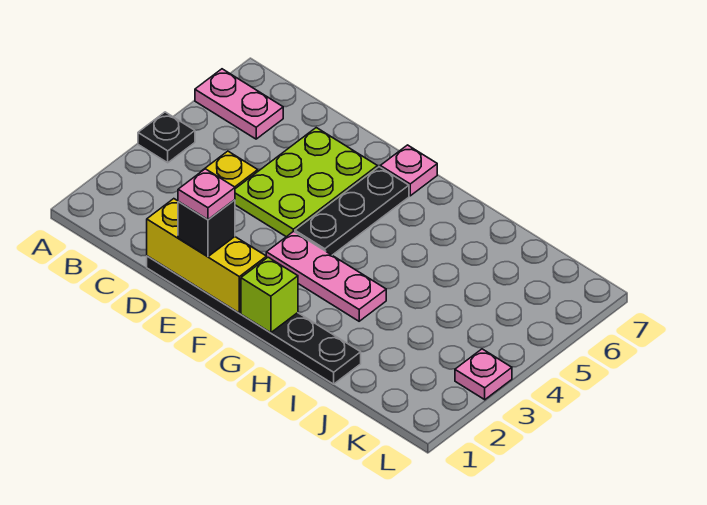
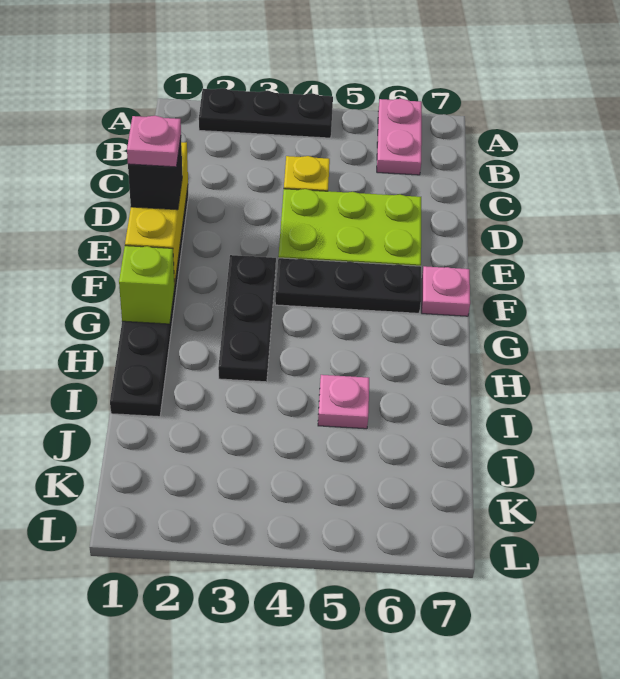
black 1x1 plate [138,112,195,163] -> black 1x3 plate [199,88,333,138]
pink 1x3 plate [266,231,386,321] -> black 1x3 plate [218,255,276,382]
pink 1x1 plate [455,349,512,400] -> pink 1x1 plate moved to [318,375,369,429]

